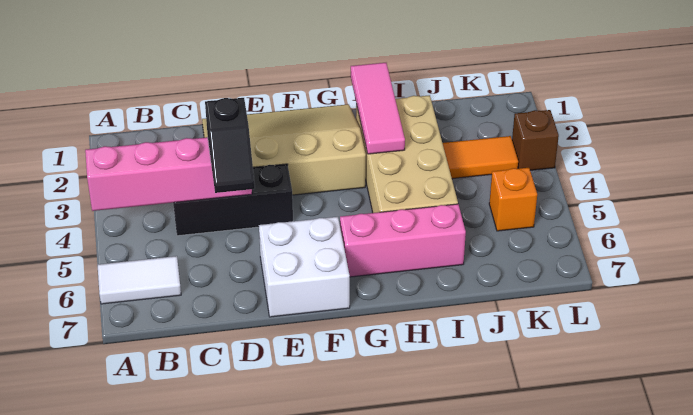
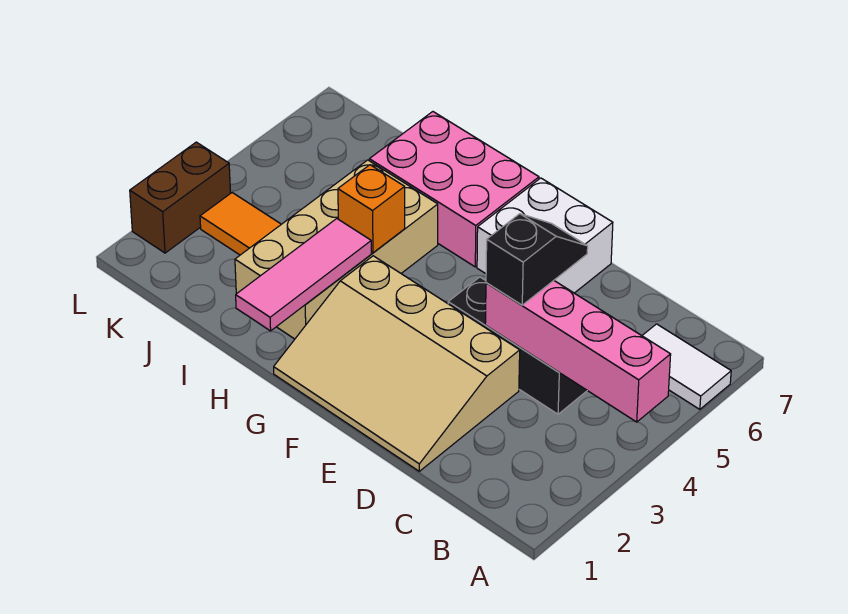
pink 1x3 brick [340,204,466,277] -> pink 2x3 brick [369,112,539,267]
orange 1x1 brick [489,168,537,231] -> orange 1x1 brick moved to [338,165,405,253]
brown 1x1 brick [512,110,559,170] -> brown 1x2 brick [130,142,230,253]

